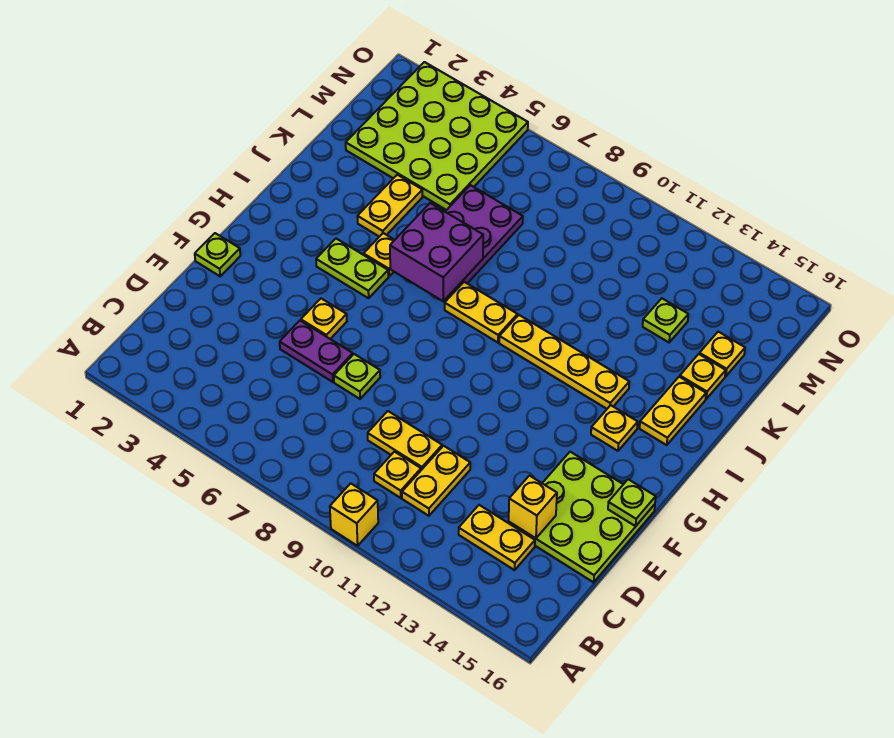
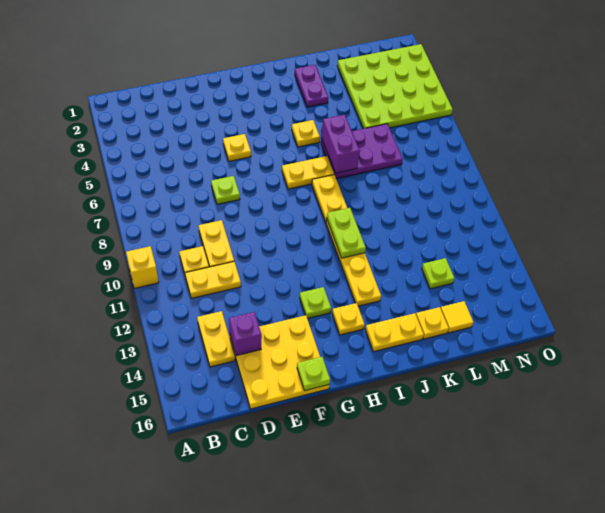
lime 3x3 plate [509,452,655,582] -> yellow 3x3 plate [230,315,330,409]
yellow 1x1 brick [509,476,557,538] -> purple 1x1 brick [229,312,262,356]
purple 1x2 plate [280,321,353,382] -> purple 1x2 plate moved to [295,65,328,107]
lime 1x1 plate [195,233,240,276] -> lime 1x1 plate moved to [300,287,331,319]
lime 1x2 plate [316,239,388,298] -> lime 1x2 plate moved to [327,208,366,258]
purple 2x2 brick [390,203,483,301] -> purple 1x2 brick [321,115,360,173]
yellow 1x2 plate [357,175,422,237] -> yellow 1x2 plate moved to [282,156,334,189]
yellow 1x1 plate [700,332,745,376] -> yellow 1x1 tile [441,301,473,333]

